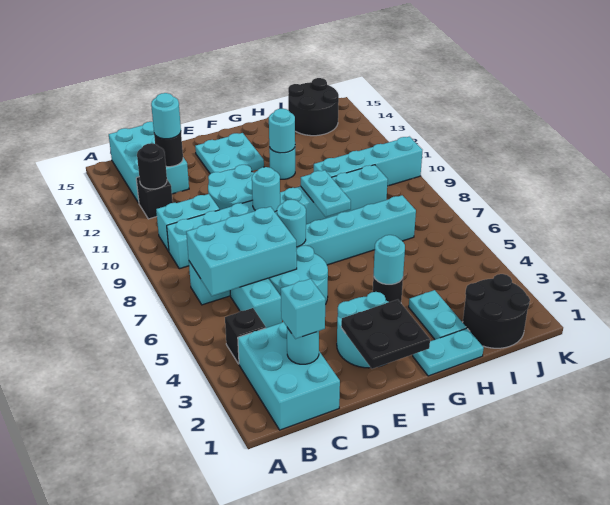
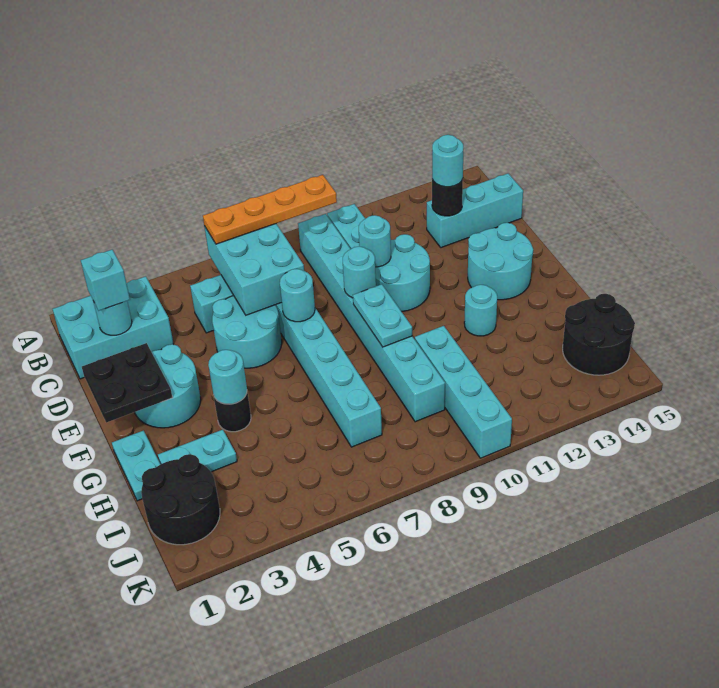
black 1x1 brick [225,308,266,364] -> none
none -> orange 1x4 plate [203,175,337,244]
black 1x1 brick [136,177,173,219] -> none
black 1x1 round brick [137,143,167,189] -> none
cyan 2x3 brick [109,122,189,203] -> cyan 1x3 brick [427,173,523,248]
cyan 2x2 plate [195,133,264,174] -> cyan 2x2 round brick [468,223,533,300]
cyan 1x2 plate [301,170,351,217] -> cyan 1x2 plate turned to [353,284,412,347]
cyan 1x1 round brick [269,109,295,153] -> cyan 1x1 round brick moved to [359,215,391,267]

